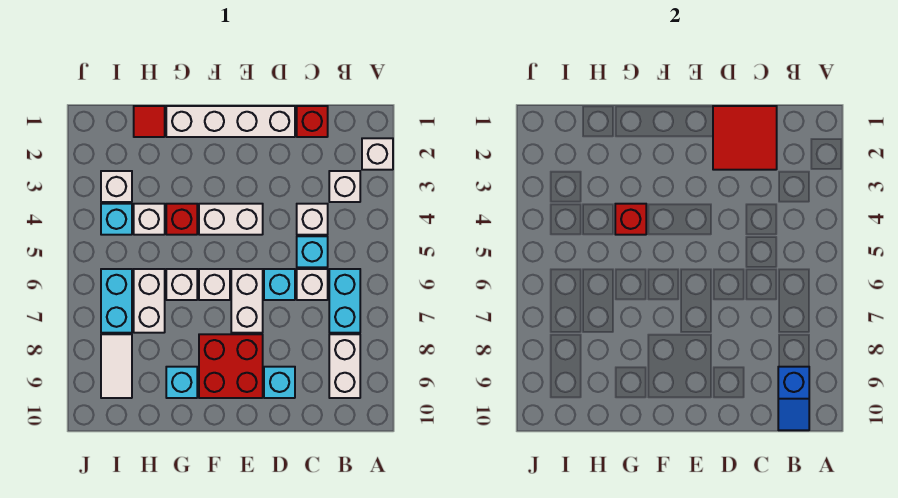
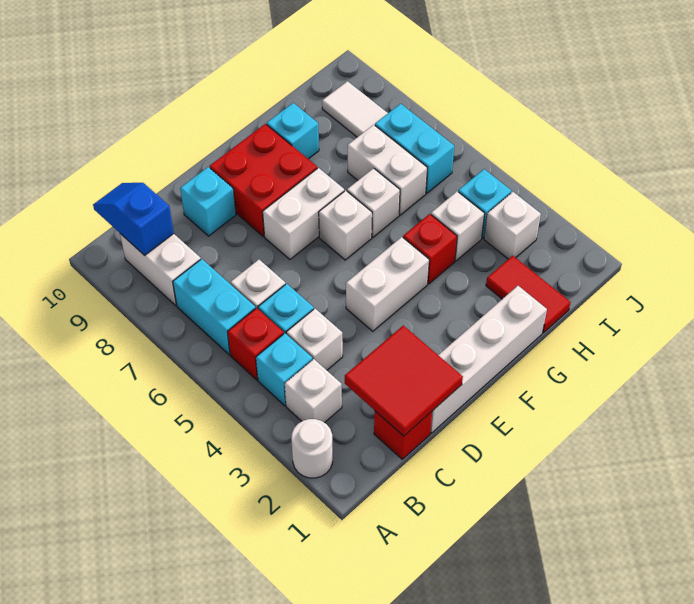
white 1x1 brick [362,138,393,170] -> white 1x1 round brick [291,419,333,478]
cyan 1x1 brick [264,269,295,300] -> cyan 1x1 brick moved to [256,333,312,406]
white 1x2 brick [231,269,263,333] -> white 1x2 brick turned to [263,168,344,259]
red 1x1 brick [615,204,646,235] -> red 1x1 brick moved to [228,308,284,380]
red 1x1 tile [134,106,165,137] -> red 1x2 tile [486,256,570,333]

